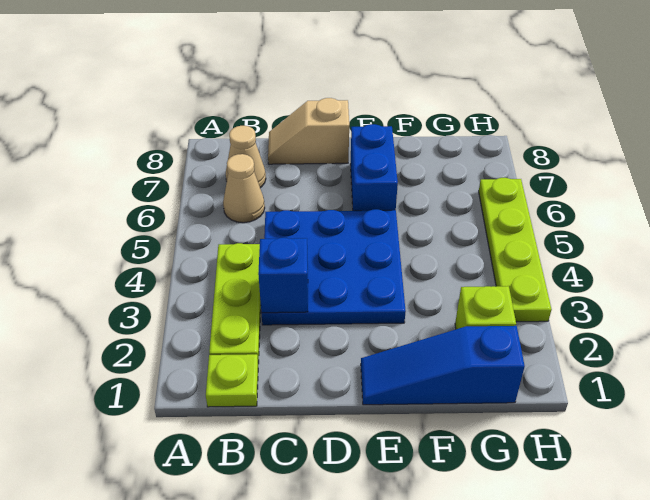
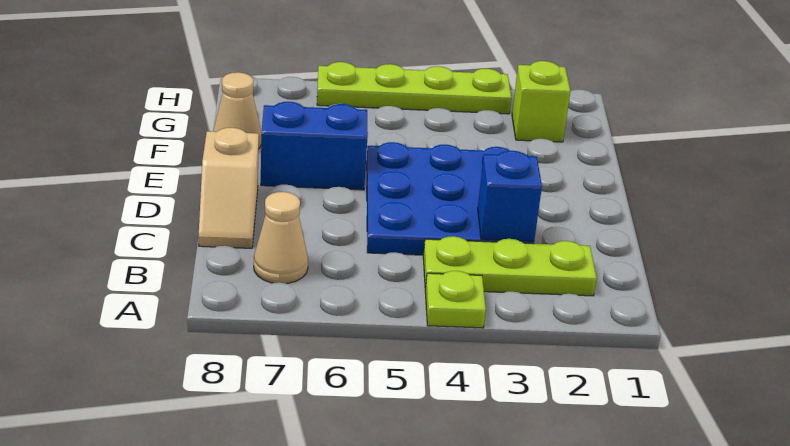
lime 1x1 plate [206,354,258,407] -> lime 1x1 plate moved to [425,271,486,328]
tan 1x1 cone [223,154,265,223] -> tan 1x1 cone moved to [213,72,261,149]
blue 1x3 slope [361,326,525,405] -> none

